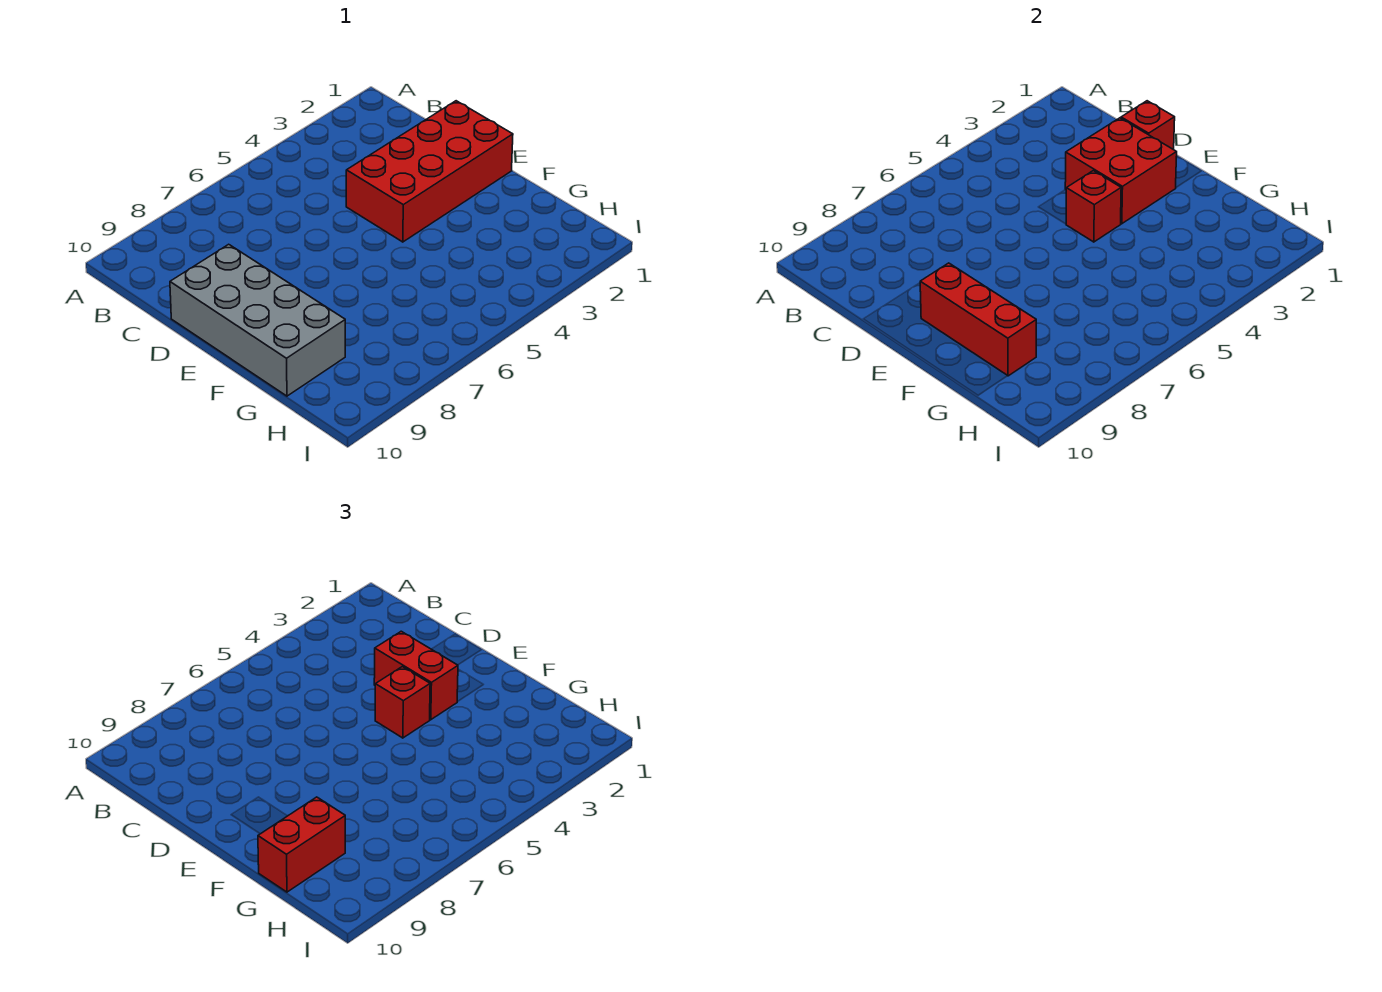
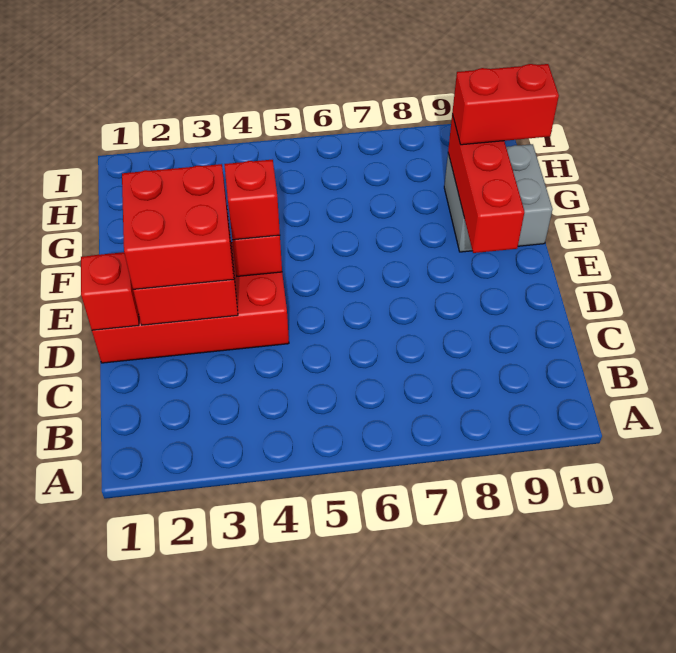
red 1x2 brick [374,631,458,720] -> red 2x2 brick [122,164,234,289]
grey 2x4 brick [170,244,345,396] -> grey 2x2 brick [444,144,553,252]

